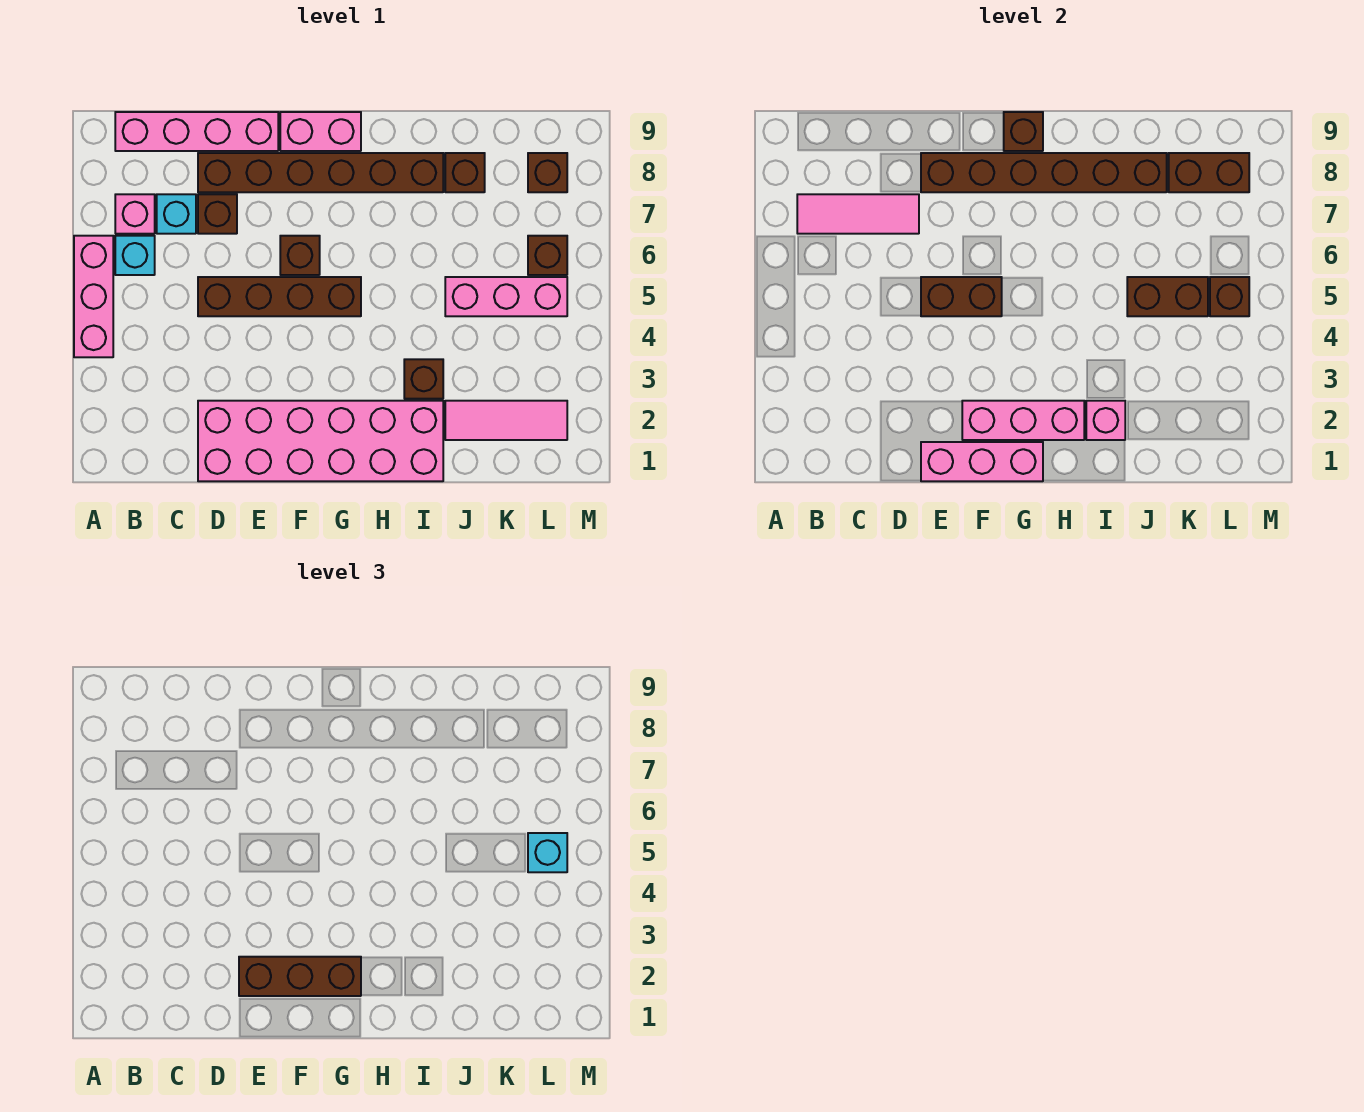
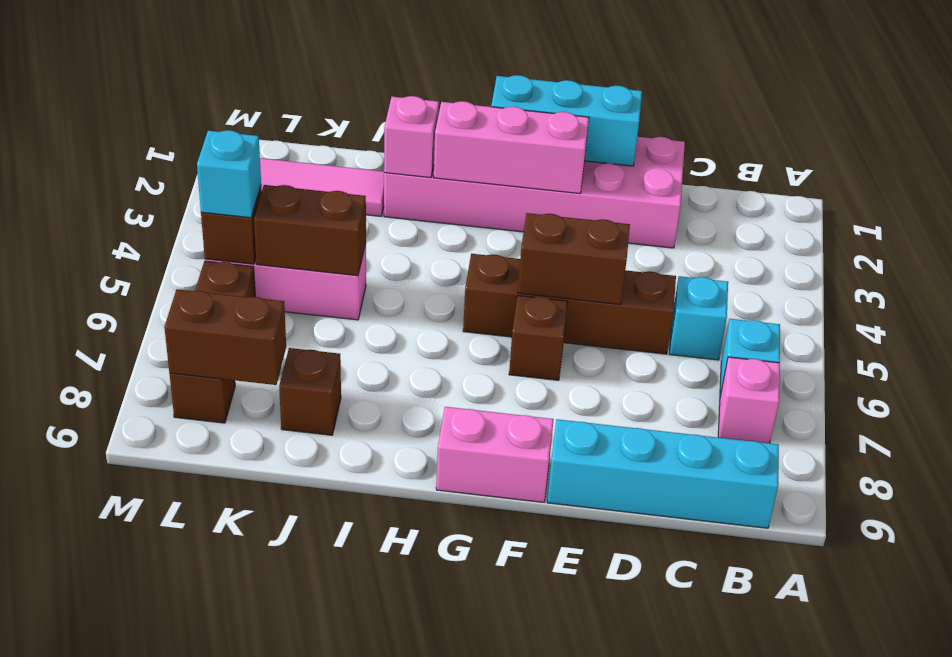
pink 1x3 brick [74,236,113,357] -> none
pink 1x3 tile [797,194,919,234] -> none
pink 1x4 brick [115,112,278,151] -> cyan 1x4 brick [547,419,779,528]
cyan 1x1 brick [157,194,196,234] -> cyan 1x1 brick moved to [669,276,728,360]
brown 1x1 brick [198,194,237,234] -> none
brown 1x6 brick [198,153,443,192] -> none
pink 1x3 brick [921,442,1043,481] -> cyan 1x3 brick [491,75,642,166]
brown 1x3 brick [239,957,361,996] -> none
brown 1x6 brick [921,153,1167,192] -> none
brown 1x1 brick [1004,112,1043,151] -> none
brown 1x1 brick [404,359,443,399] -> none

